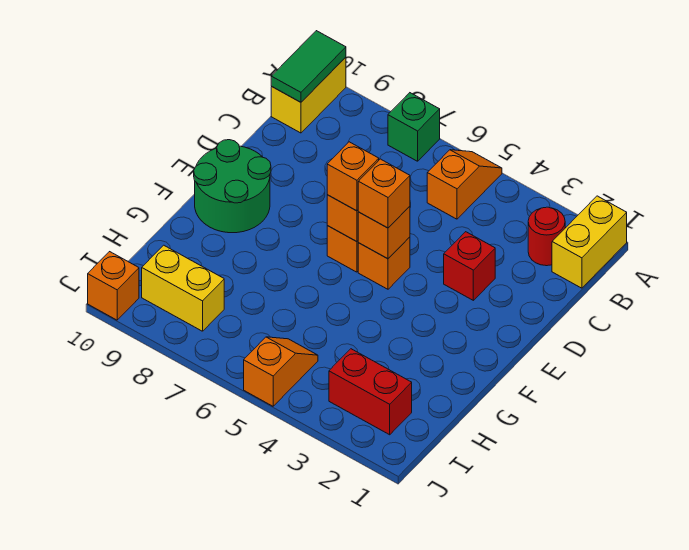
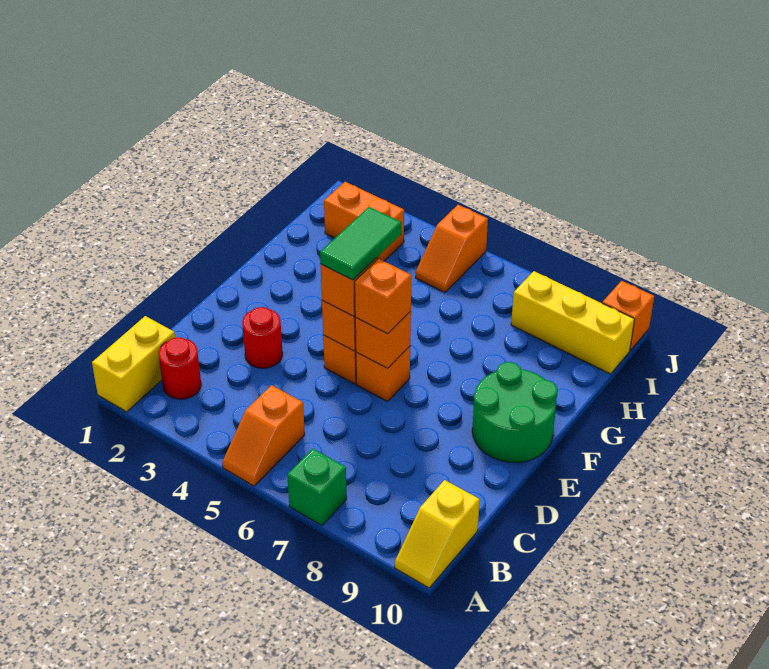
yellow 1x2 brick [271,57,346,133] -> yellow 1x2 slope [395,480,480,588]
green 1x2 tile [271,31,346,102] -> green 1x2 tile moved to [320,207,401,280]
red 1x1 brick [444,232,495,300] -> red 1x1 round brick [242,307,283,368]
red 1x2 brick [329,349,412,435] -> orange 1x2 brick [324,182,404,261]
yellow 1x2 brick [142,245,224,331] -> yellow 1x3 brick [511,271,635,374]

